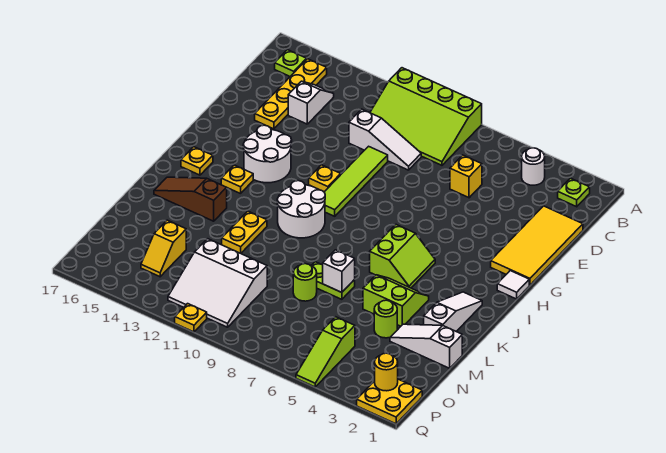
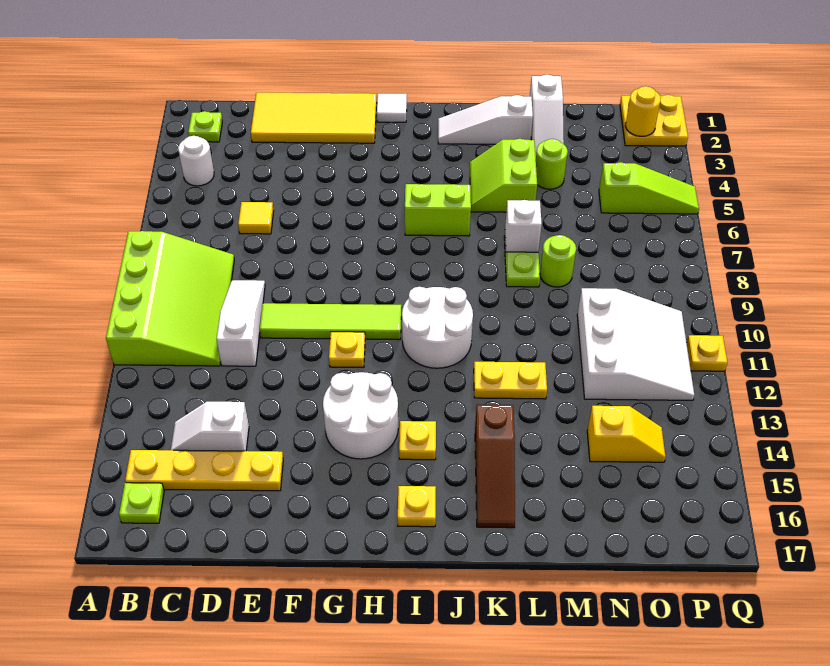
yellow 1x1 brick [450,155,482,198] -> yellow 1x1 tile [238,202,274,234]

